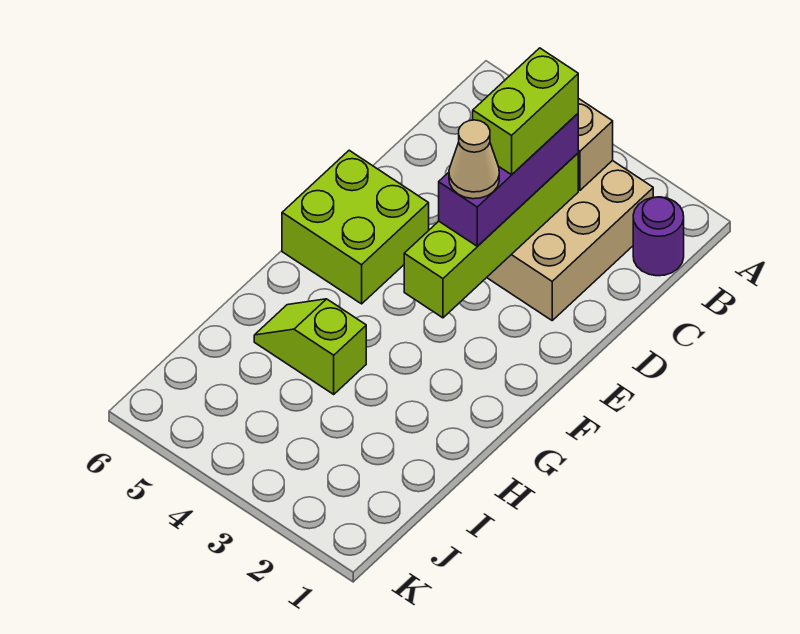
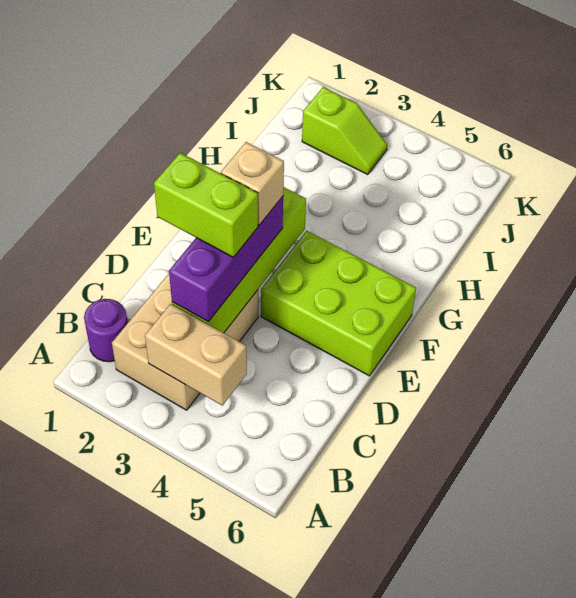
lime 1x2 brick [473,48,578,175] -> lime 1x2 brick turned to [154,153,258,258]
tan 1x1 cone [449,120,499,199] -> tan 1x1 brick [221,142,284,225]
lime 2x2 brick [282,150,429,304] -> lime 2x3 brick [261,231,416,376]
lime 1x2 slope [254,299,366,394] -> lime 1x2 slope moved to [302,87,387,175]

